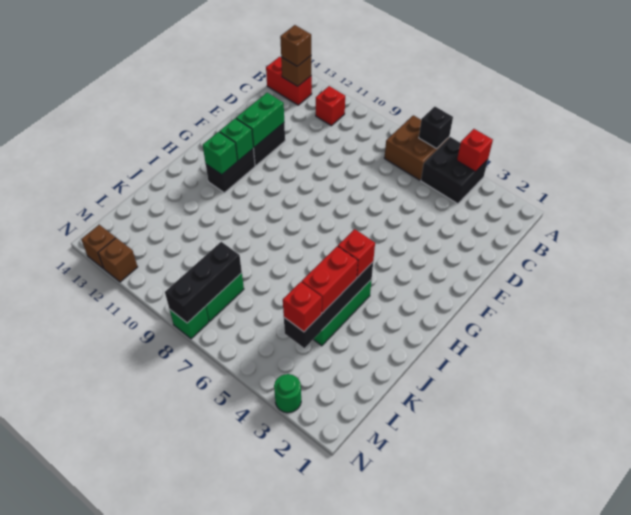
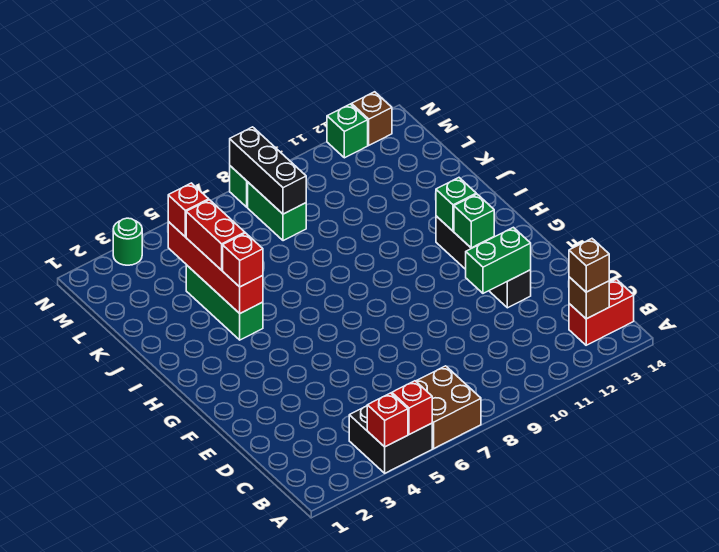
black 1x1 brick [419,107,453,149] -> none
red 1x1 brick [316,86,345,126] -> red 1x1 brick moved to [392,381,432,434]
green 1x2 brick [236,93,284,147] -> green 1x2 brick turned to [466,227,531,293]
black 1x4 brick [284,262,373,348] -> red 1x4 brick [168,222,263,313]
brown 1x1 brick [98,238,138,282] -> green 1x1 brick [327,104,368,158]

